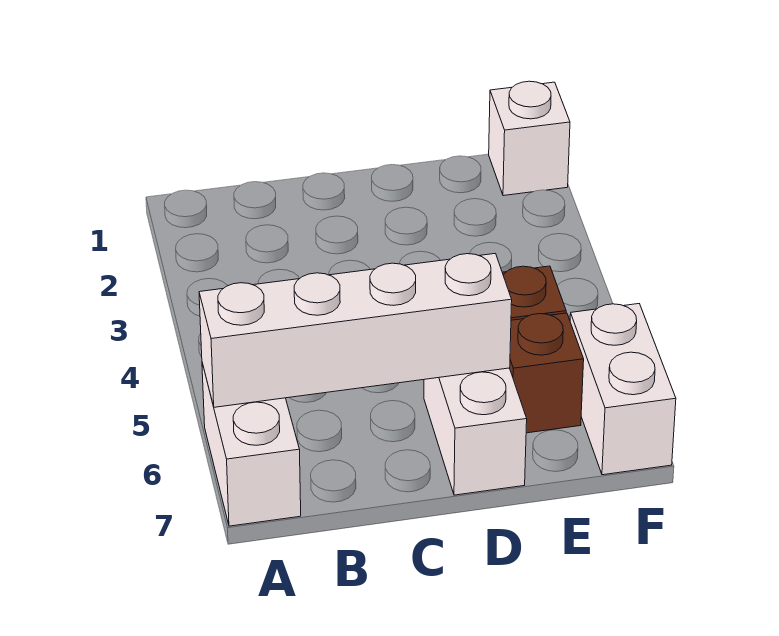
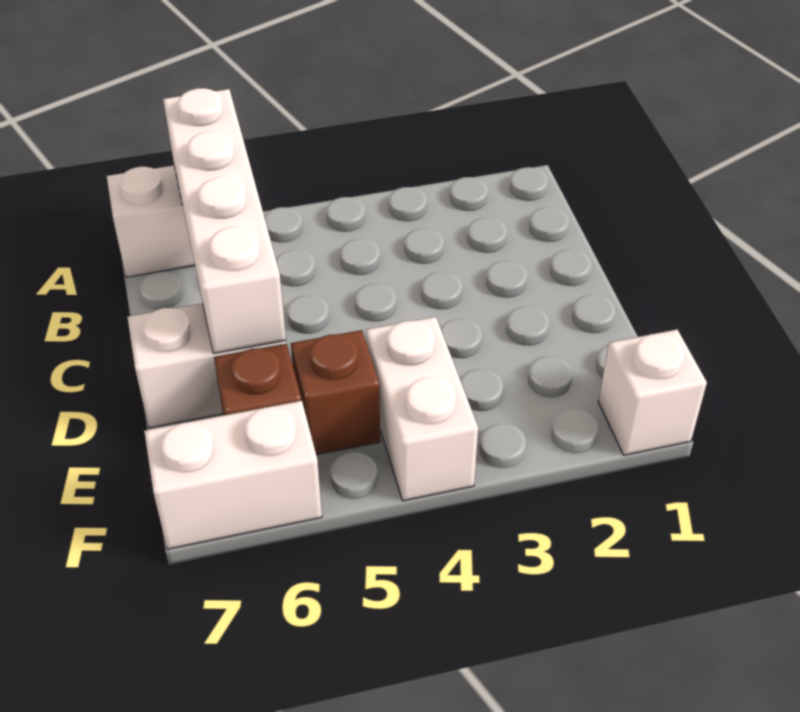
none -> white 1x2 brick [366,317,478,501]

